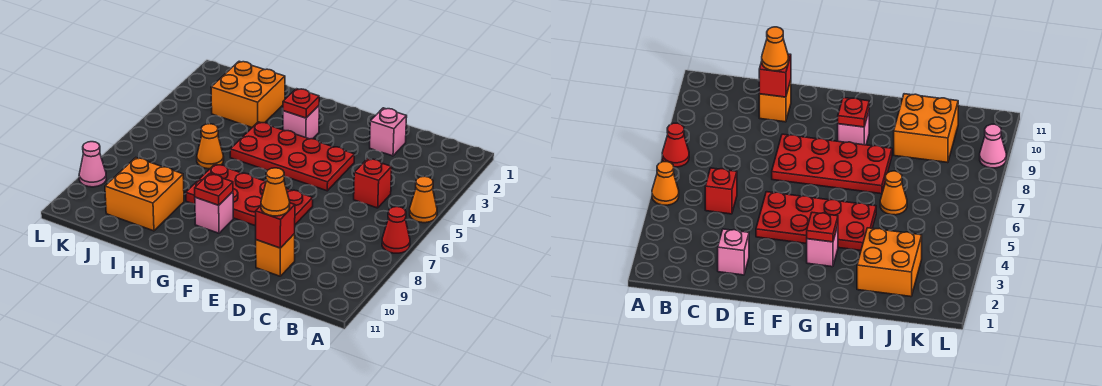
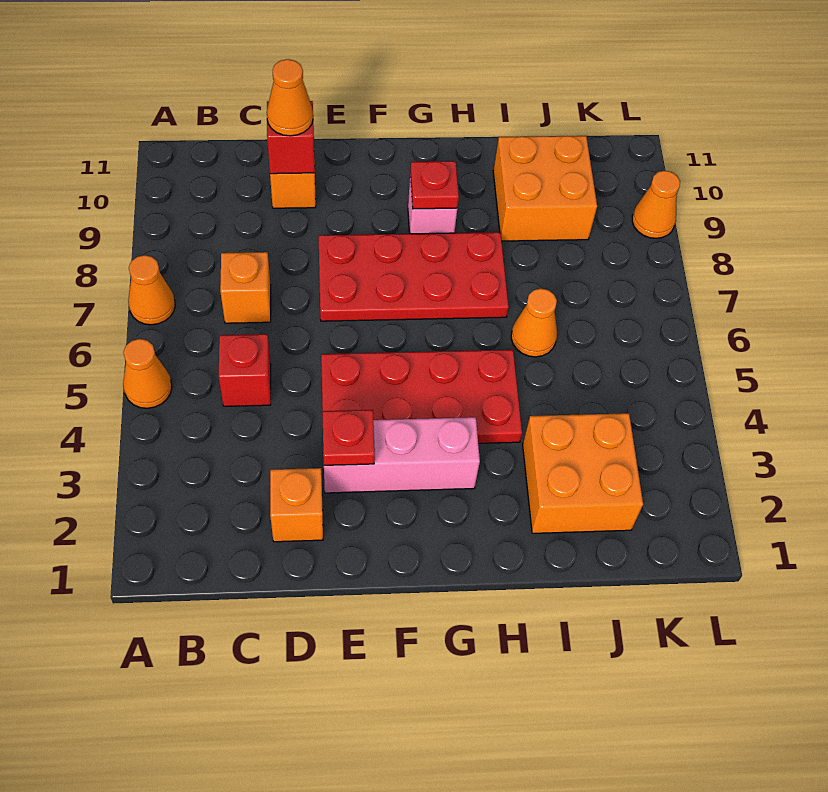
red 1x1 cone [382,207,410,253] -> orange 1x1 cone [128,255,175,325]
none -> orange 1x1 brick [220,252,271,323]
pink 1x1 brick [370,108,407,156] -> orange 1x1 brick [270,468,323,542]
pink 1x1 brick [283,106,319,139] -> pink 1x3 brick [324,417,480,493]
red 1x1 plate [283,89,319,118] -> red 1x1 plate moved to [322,410,375,465]
pink 1x1 cone [79,142,106,187] -> orange 1x1 cone [632,171,680,238]

